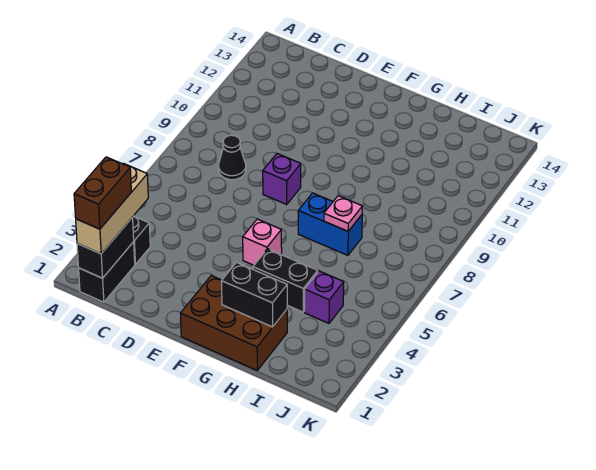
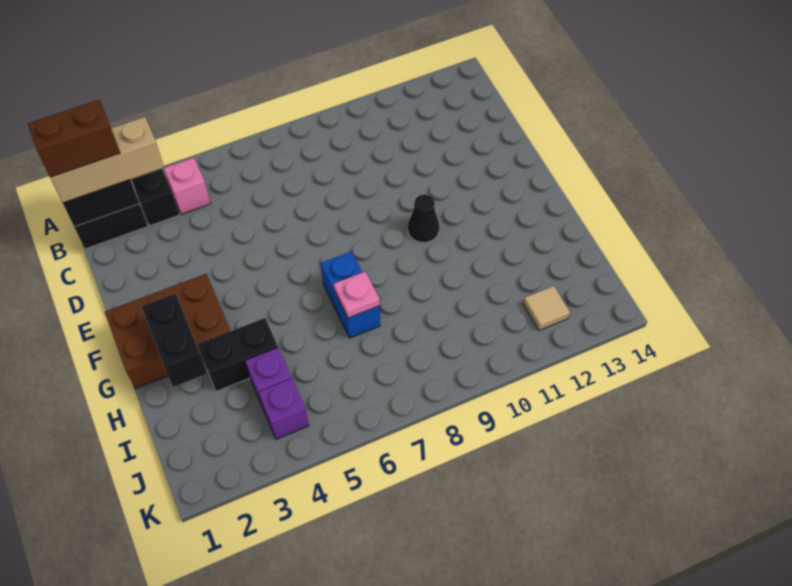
black 1x1 cone [218,135,246,180] -> black 1x1 cone moved to [408,194,439,243]
purple 1x1 brick [263,154,301,204] -> purple 1x1 brick moved to [259,378,309,439]
brown 2x3 brick [181,276,287,370] -> brown 2x3 brick turned to [105,274,230,389]
pink 1x1 brick [243,219,282,265] -> pink 1x1 brick moved to [164,158,211,214]
black 1x2 brick [253,249,318,312] -> black 1x2 brick turned to [198,318,278,391]
none -> tan 1x1 tile [523,286,570,330]

